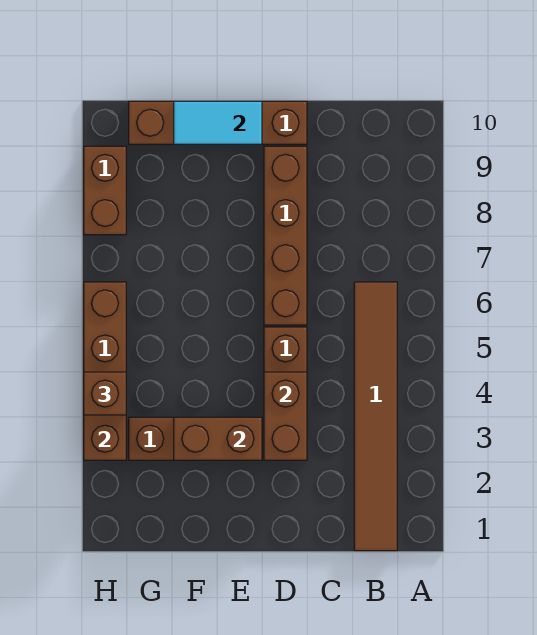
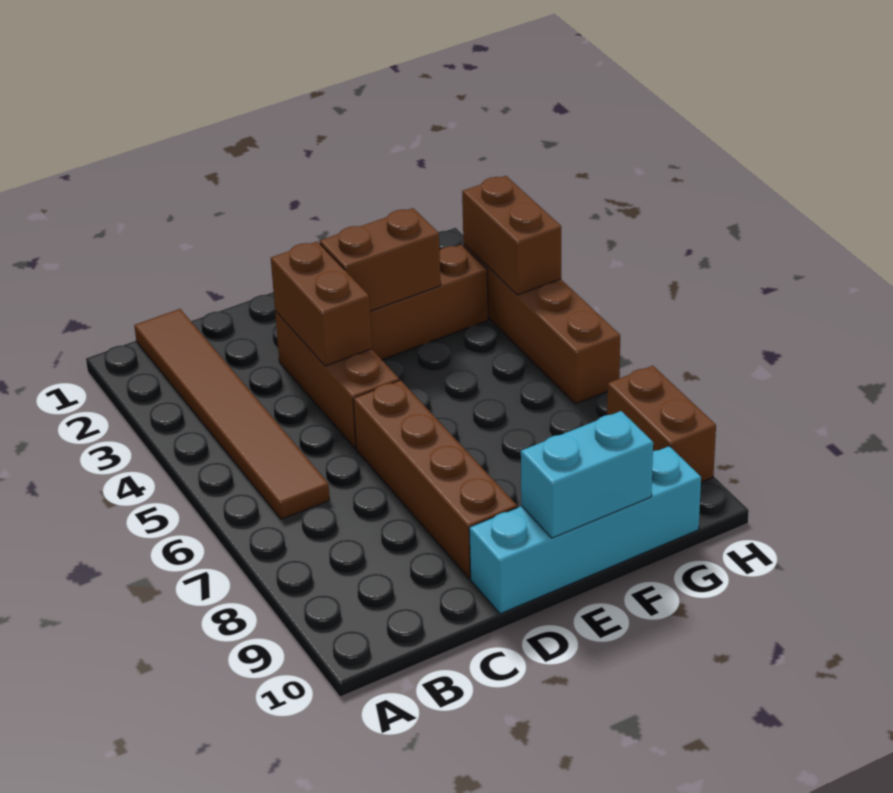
brown 1x4 brick [129,101,307,144] -> cyan 1x4 brick [469,446,701,614]
cyan 1x2 tile [174,101,262,144] -> cyan 1x2 brick [521,411,653,538]
brown 1x1 brick [84,372,126,415] -> none

